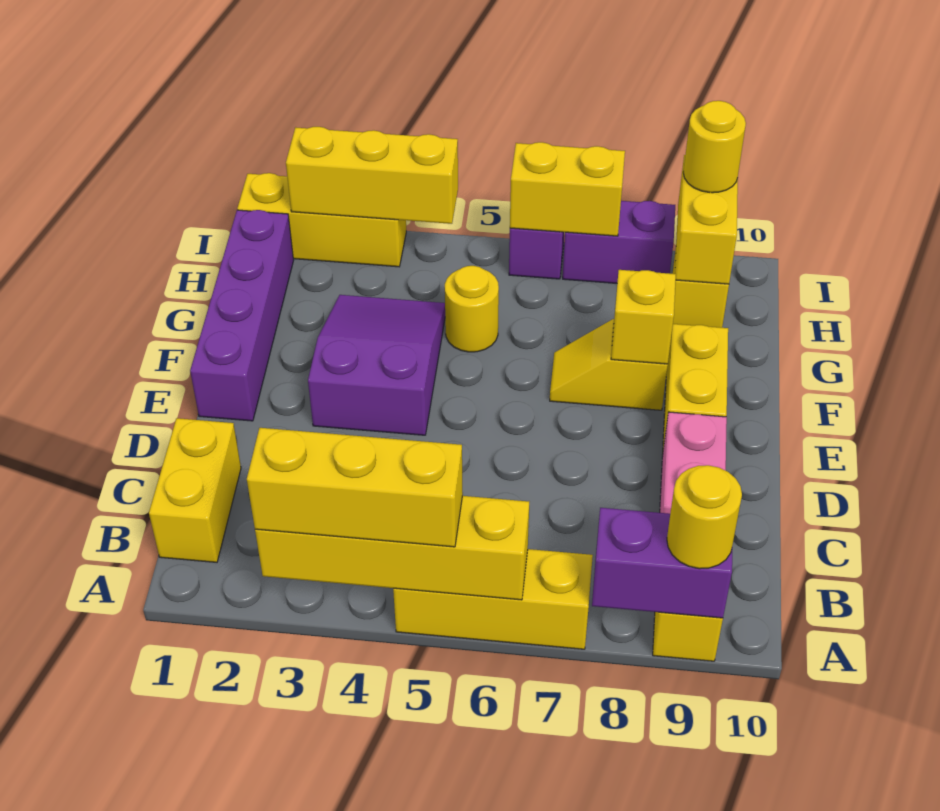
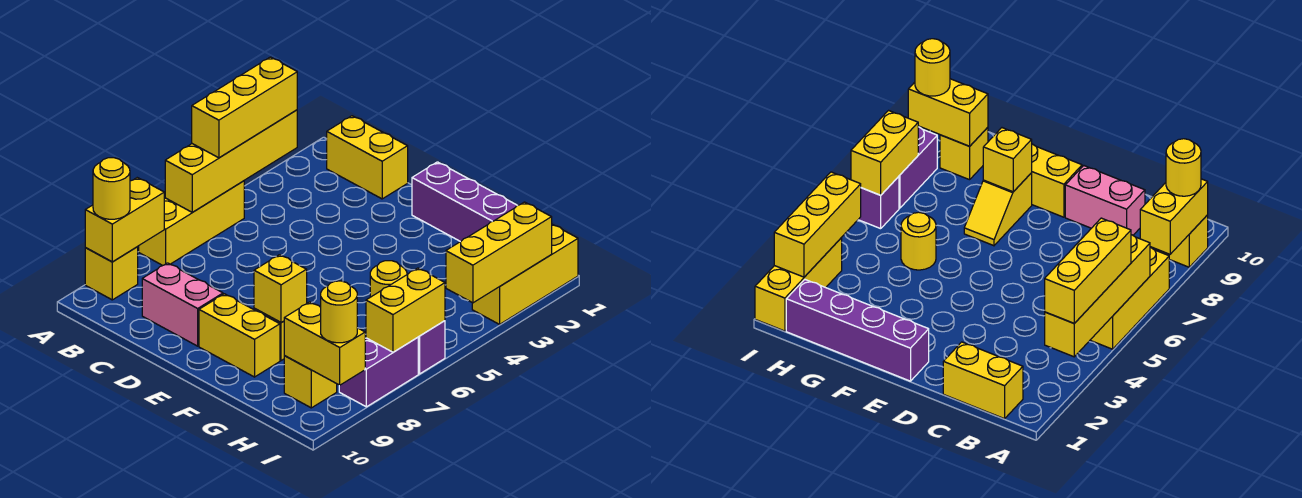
purple 1x2 brick [592,508,732,618] -> yellow 1x2 brick [85,178,164,262]
purple 2x3 slope [308,295,445,435] -> none

